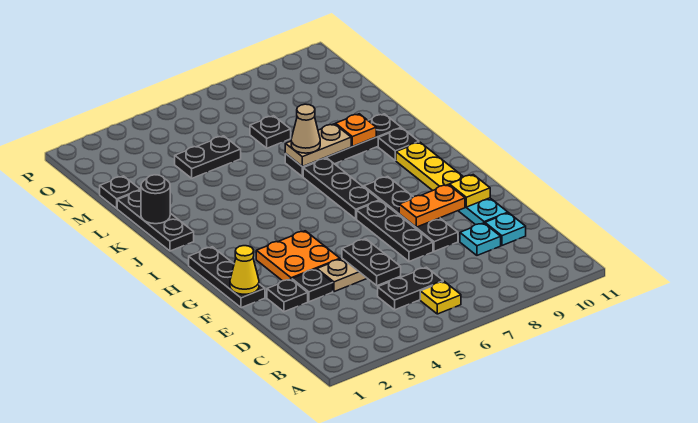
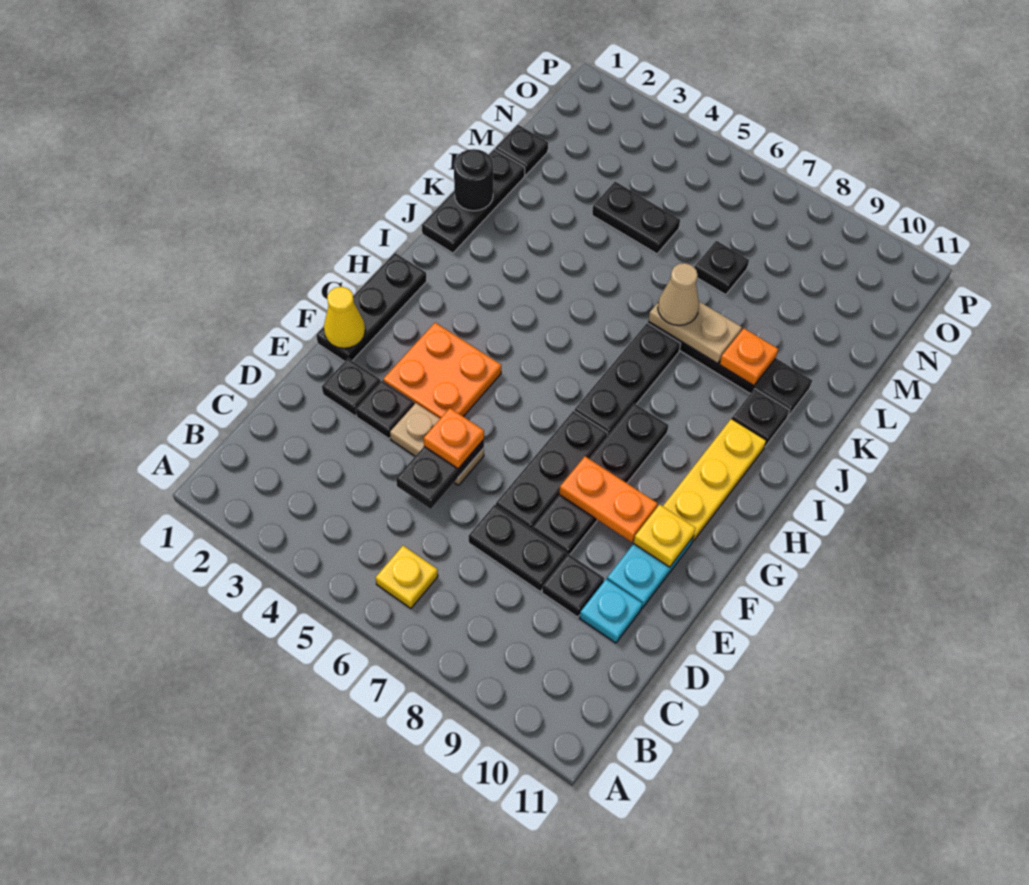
black 1x2 plate [378,267,443,310] -> black 1x2 plate moved to [469,505,566,591]
cyan 1x1 plate [460,223,501,255] -> black 1x1 plate [542,554,604,617]
none -> orange 1x1 plate [424,408,484,468]

